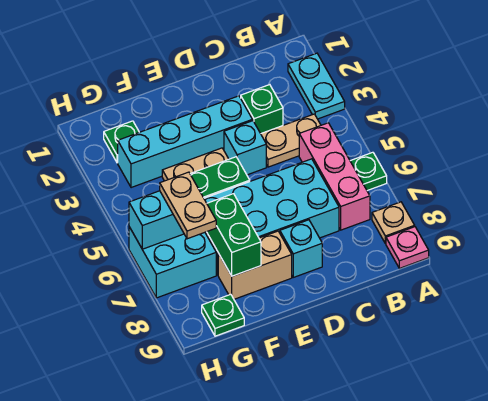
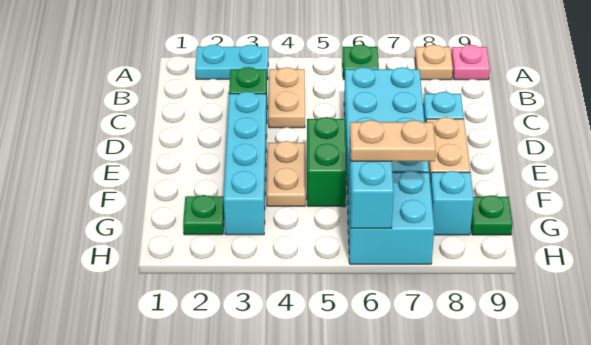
pink 1x3 brick [299,123,370,230] -> none
cyan 1x1 brick [224,121,266,175] -> cyan 1x1 brick moved to [430,171,474,235]
green 1x2 brick [207,194,261,276] -> none

